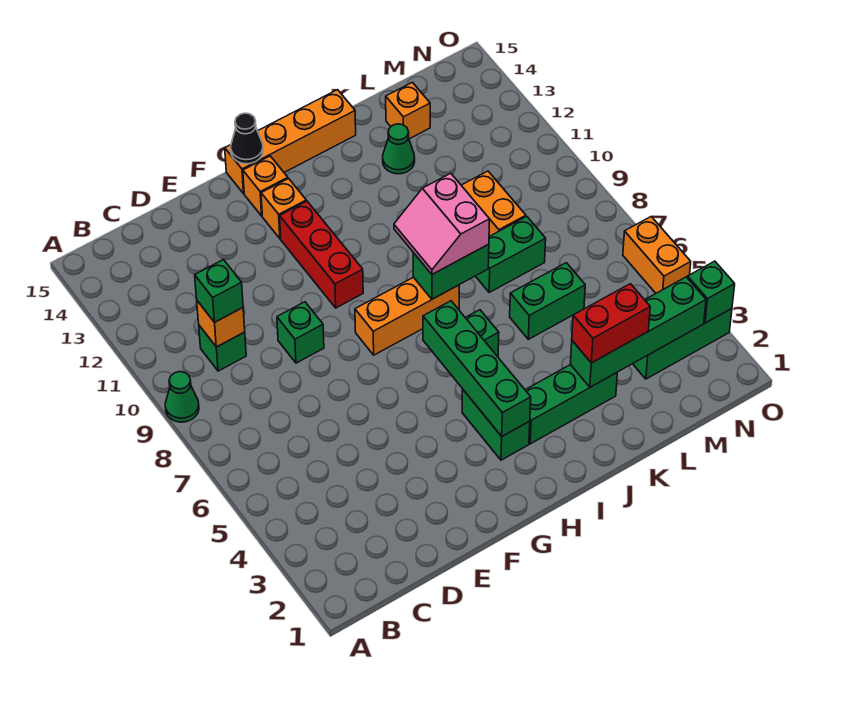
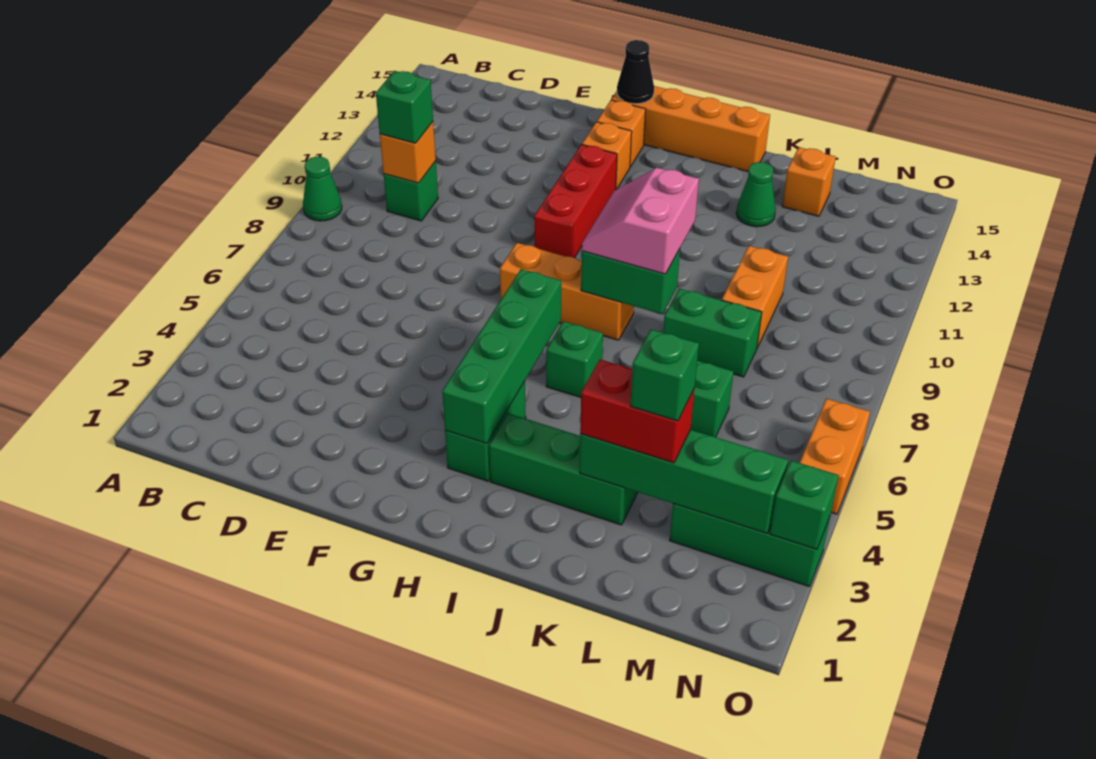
green 1x1 brick [277,302,324,363] -> green 1x1 brick moved to [630,329,699,421]

